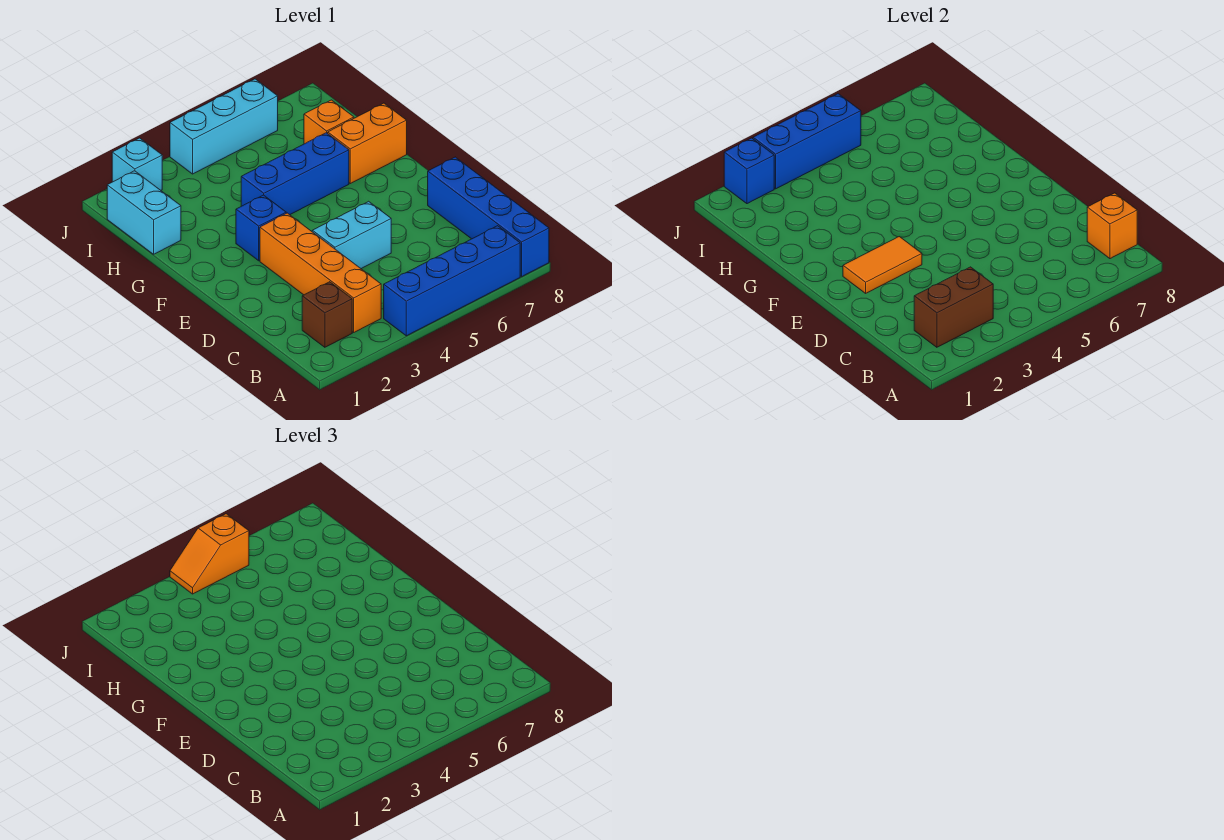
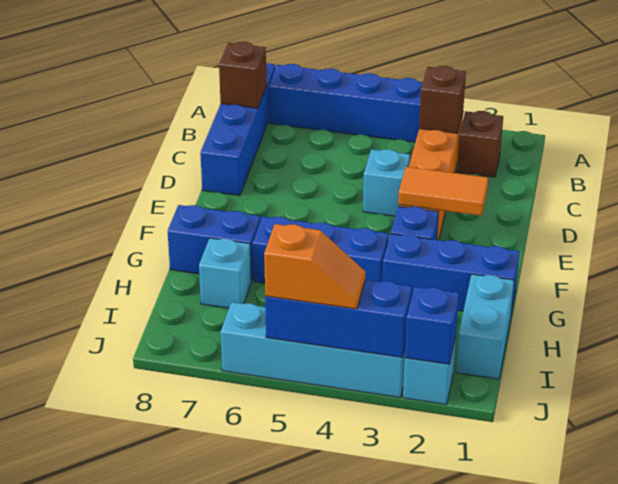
brown 1x2 brick [914,267,993,347] -> brown 1x1 brick [419,66,466,133]
orange 1x1 brick [1087,193,1137,259] -> brown 1x1 brick [219,42,266,108]
cyan 1x2 brick [312,201,391,269] -> cyan 1x1 brick [363,149,410,216]
none -> blue 1x3 brick [382,234,519,318]
orange 1x2 brick [328,103,407,184] -> blue 1x2 brick [168,205,260,281]
orange 1x1 brick [304,100,354,144] -> cyan 1x1 brick [199,238,251,308]
cyan 1x3 brick [170,79,278,174] -> cyan 1x4 brick [221,302,405,398]

